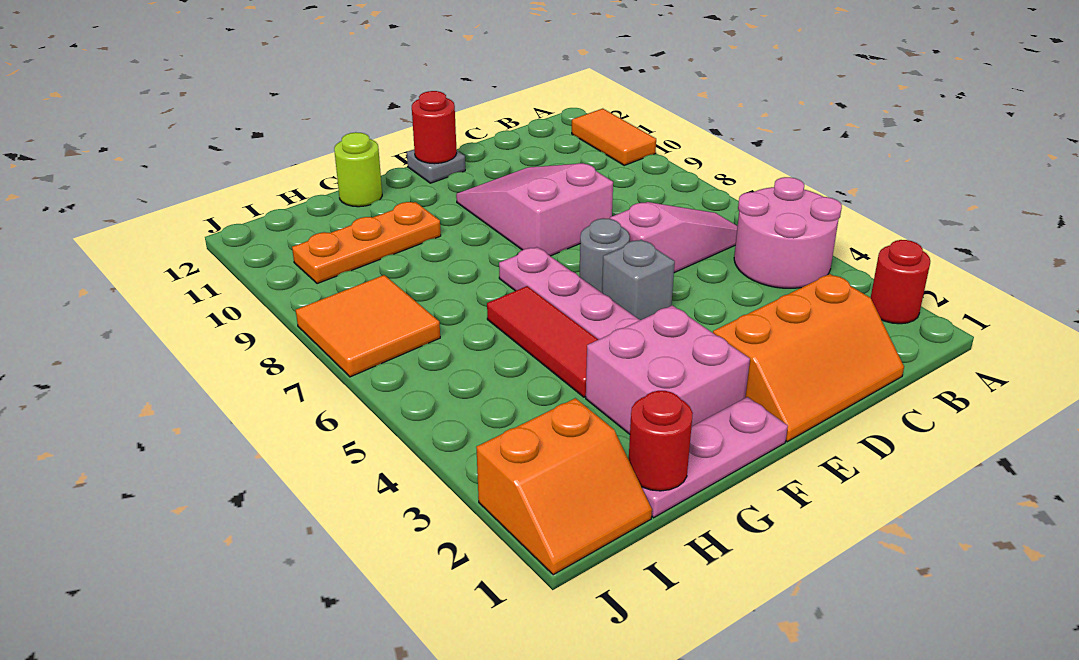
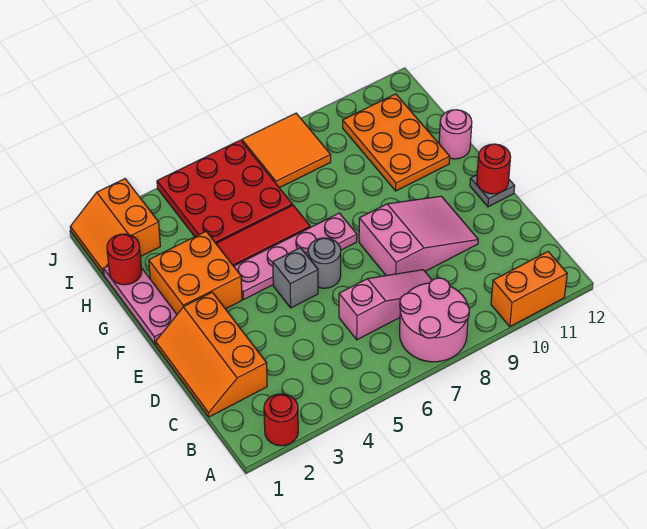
pink 2x2 round brick [734,177,842,288] -> pink 2x2 round brick moved to [400,278,469,362]
orange 1x2 tile [572,109,656,165] -> orange 1x2 brick [491,252,567,326]
pink 1x3 slope [610,202,738,273] -> pink 1x3 slope turned to [339,270,432,340]
pink 2x2 brick [586,305,750,434] -> orange 2x2 brick [149,232,242,314]
orange 1x3 plate [292,202,441,284] -> orange 2x3 plate [343,94,450,191]
lime 1x1 round brick [334,132,382,207] -> pink 1x1 round brick [439,110,472,159]
none -> red 3x3 plate [157,140,292,243]

